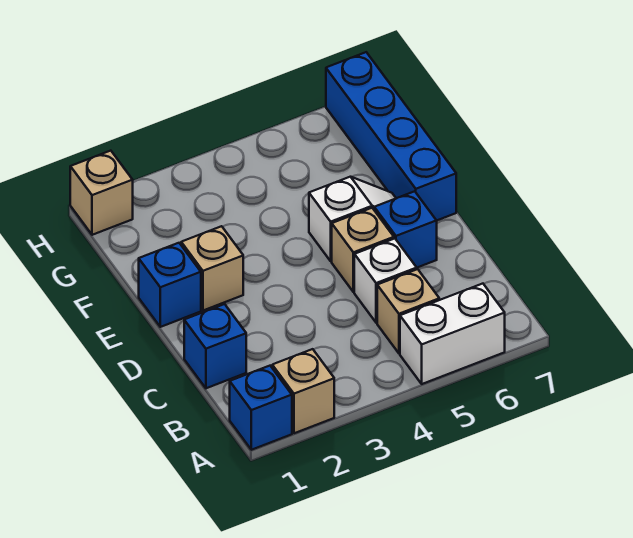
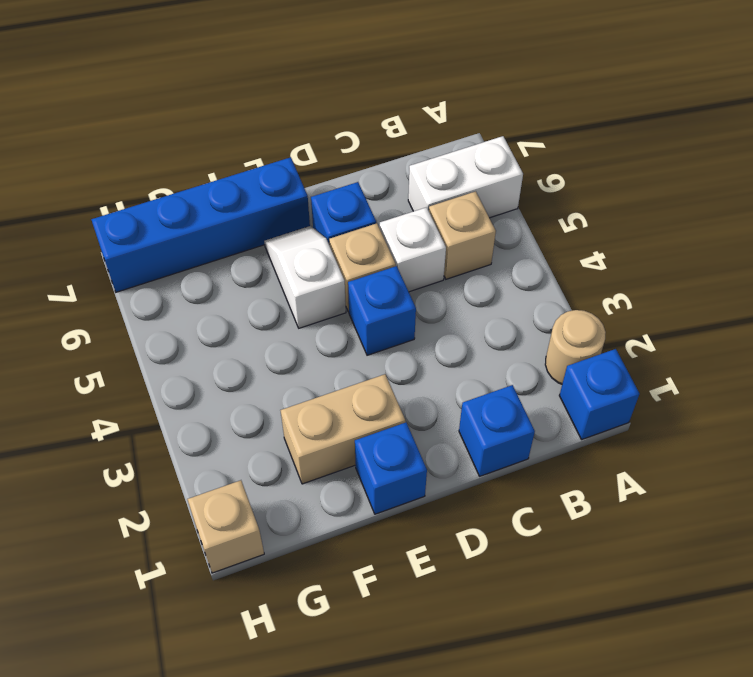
tan 1x1 brick [272,349,334,433] -> tan 1x1 round brick [545,310,606,384]
white 1x2 brick [400,284,505,384] -> white 1x2 brick turned to [408,136,523,218]
none -> blue 1x1 brick [348,266,416,355]
tan 1x1 brick [181,226,243,311] -> tan 1x2 brick [280,374,405,484]

